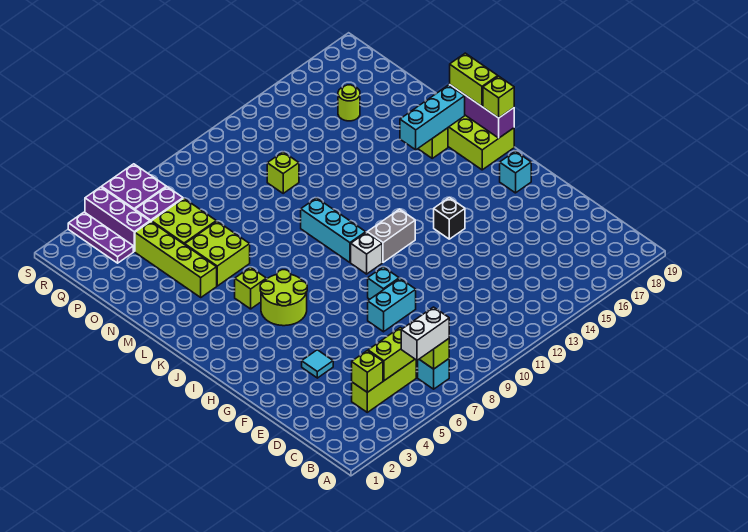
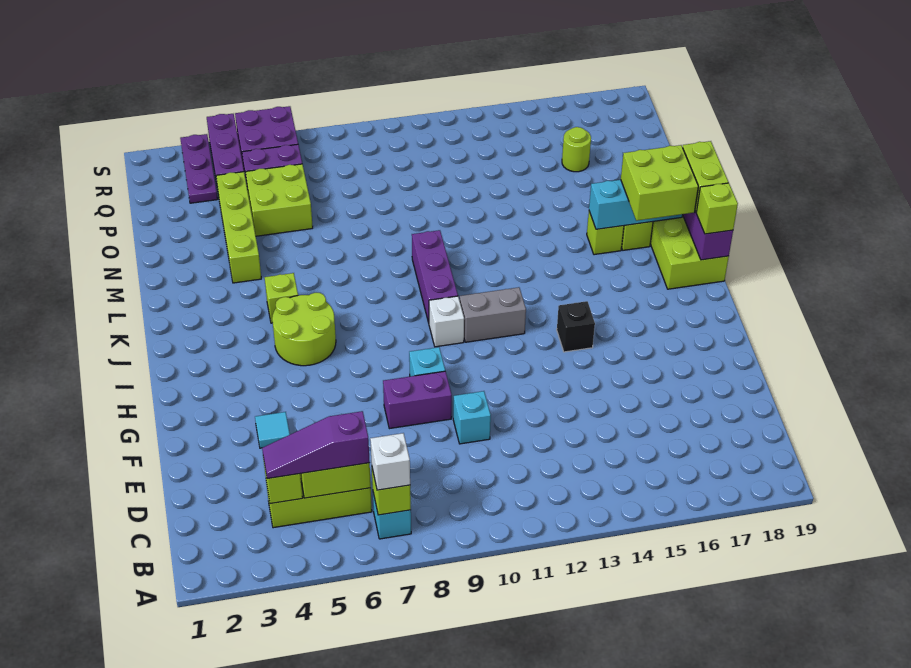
white 1x2 brick [401,307,449,360] -> white 1x1 brick [370,433,410,490]
none -> purple 1x3 slope [262,411,370,479]
cyan 1x2 brick [368,279,416,332] -> purple 1x2 brick [383,371,452,429]
cyan 1x1 brick [500,151,531,193] -> cyan 1x1 brick moved to [453,391,491,444]
cyan 1x3 brick [301,198,366,262] -> purple 1x3 brick [412,230,458,323]
lime 2x2 brick [185,221,250,286] -> lime 2x2 brick moved to [621,145,698,221]
lime 1x1 brick [267,152,299,193] -> lime 1x1 brick moved to [587,211,624,255]

